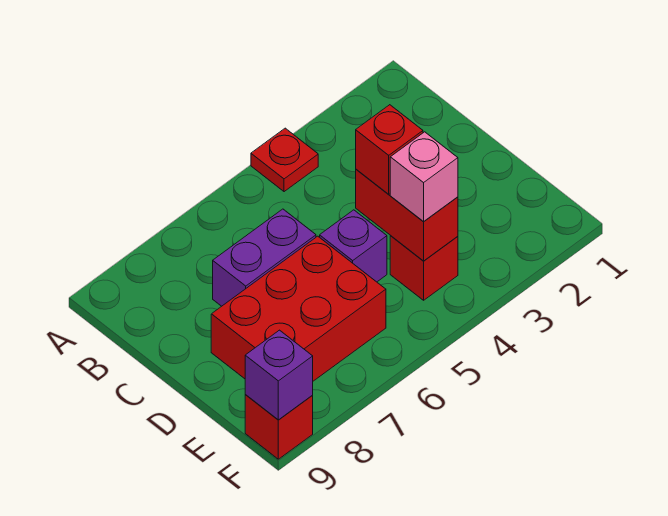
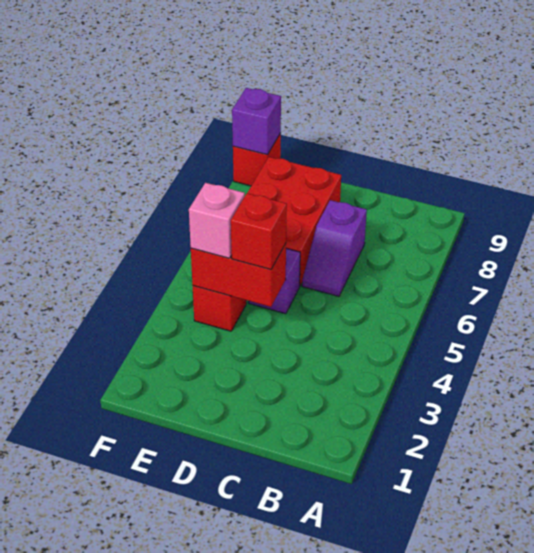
red 1x1 plate [251,128,318,192] -> none
purple 1x2 brick [213,209,316,306] -> purple 1x2 slope [302,200,367,296]

